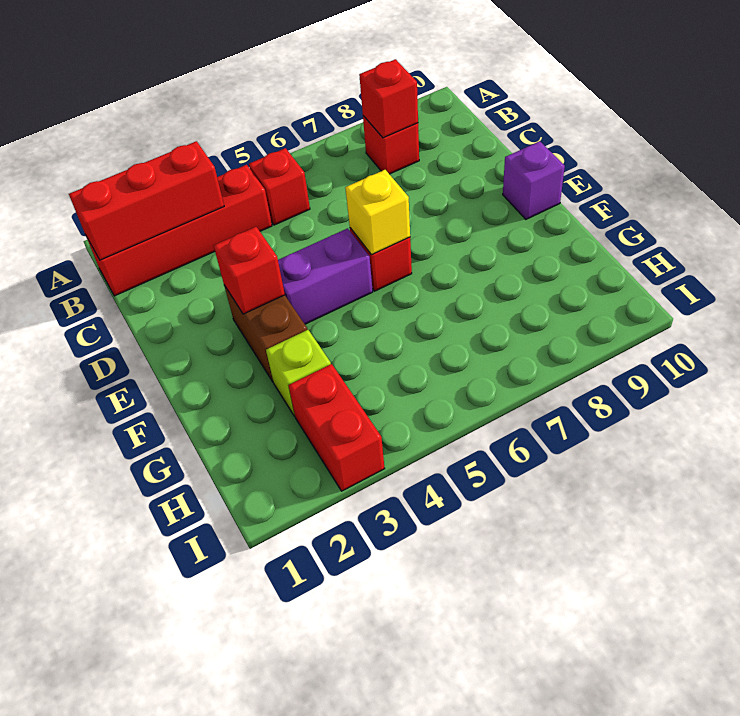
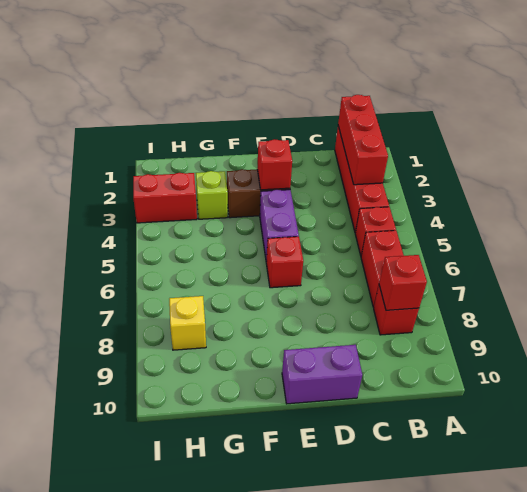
none -> red 1x2 brick [361,231,404,307]
yellow 1x1 brick [345,170,410,255] -> yellow 1x1 brick moved to [169,296,206,350]
purple 1x1 brick [503,141,565,219] -> purple 1x2 brick [282,345,362,404]

